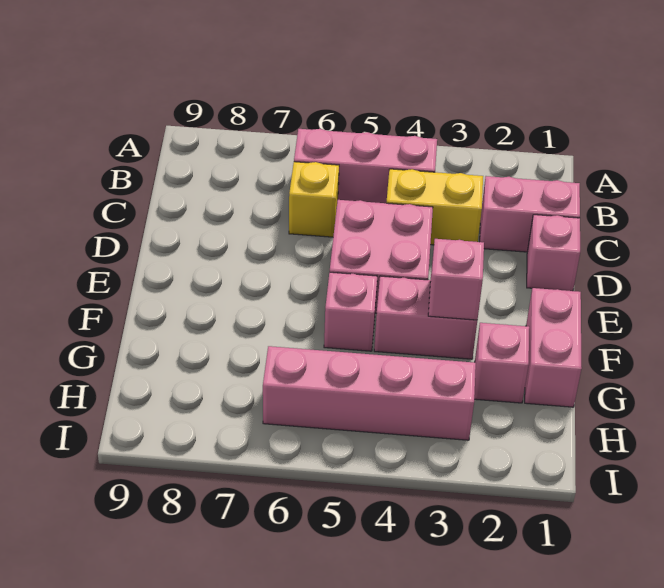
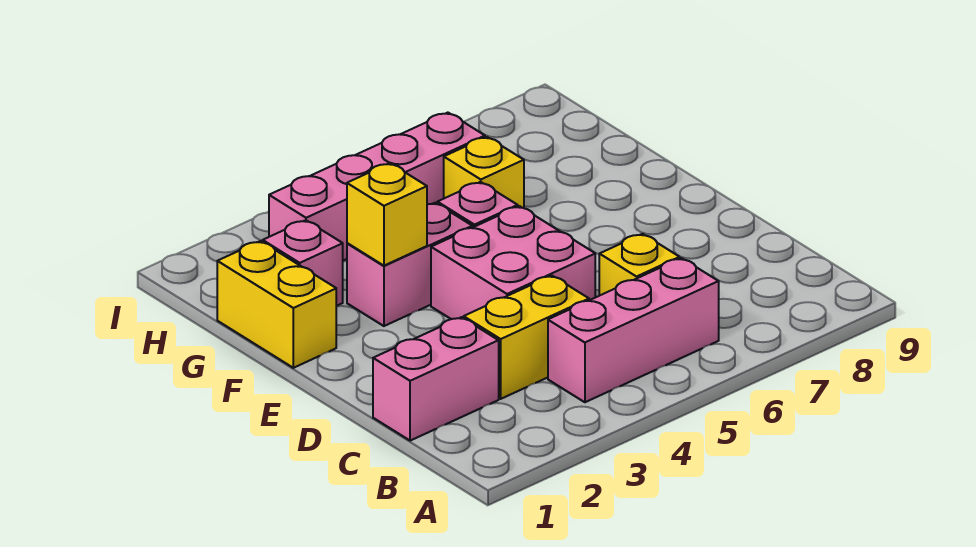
pink 1x1 brick [527,215,580,291] -> none
pink 1x2 brick [525,288,582,407] -> yellow 1x2 brick [217,241,336,368]
pink 1x1 brick [428,239,484,320] -> yellow 1x1 brick [347,163,427,266]
none -> yellow 1x1 brick [444,137,524,208]

